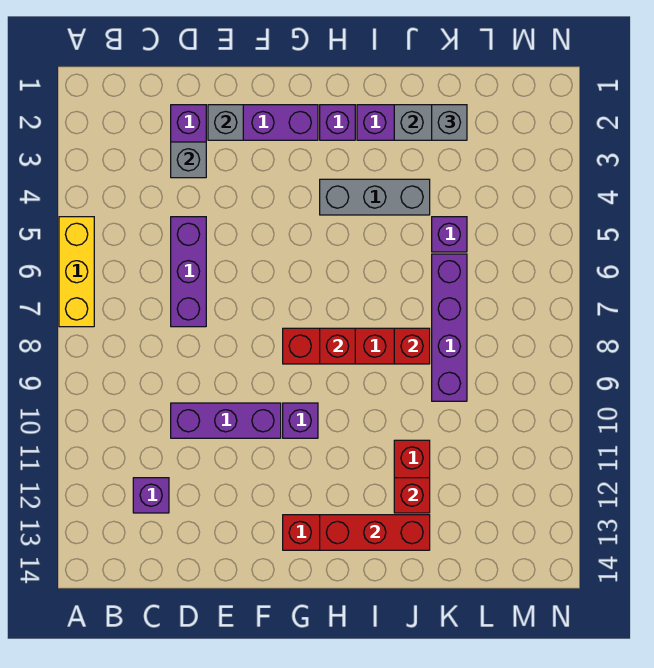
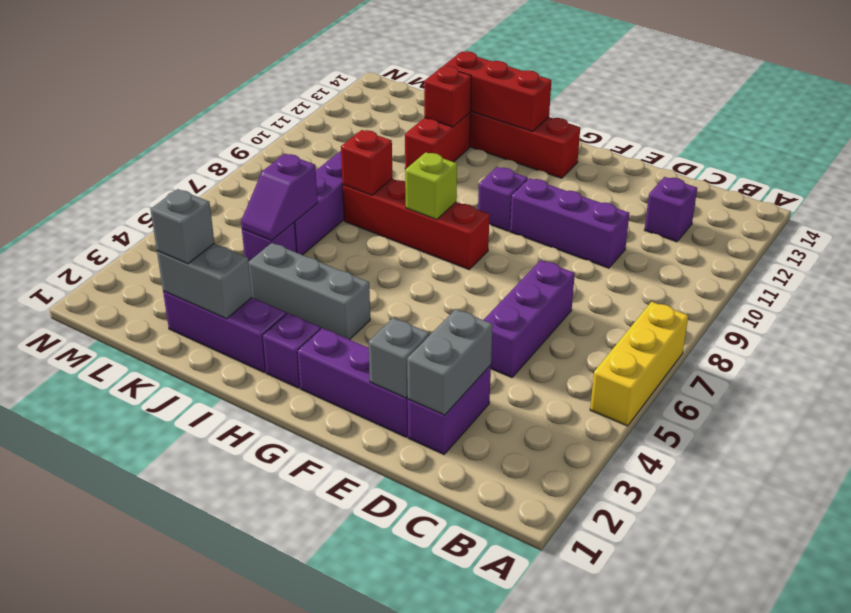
grey 1x1 brick [171,142,206,178] -> grey 1x2 brick [407,309,493,415]
red 1x1 brick [320,328,355,364] -> lime 1x1 brick [405,152,457,220]
none -> purple 1x2 slope [241,154,318,240]

